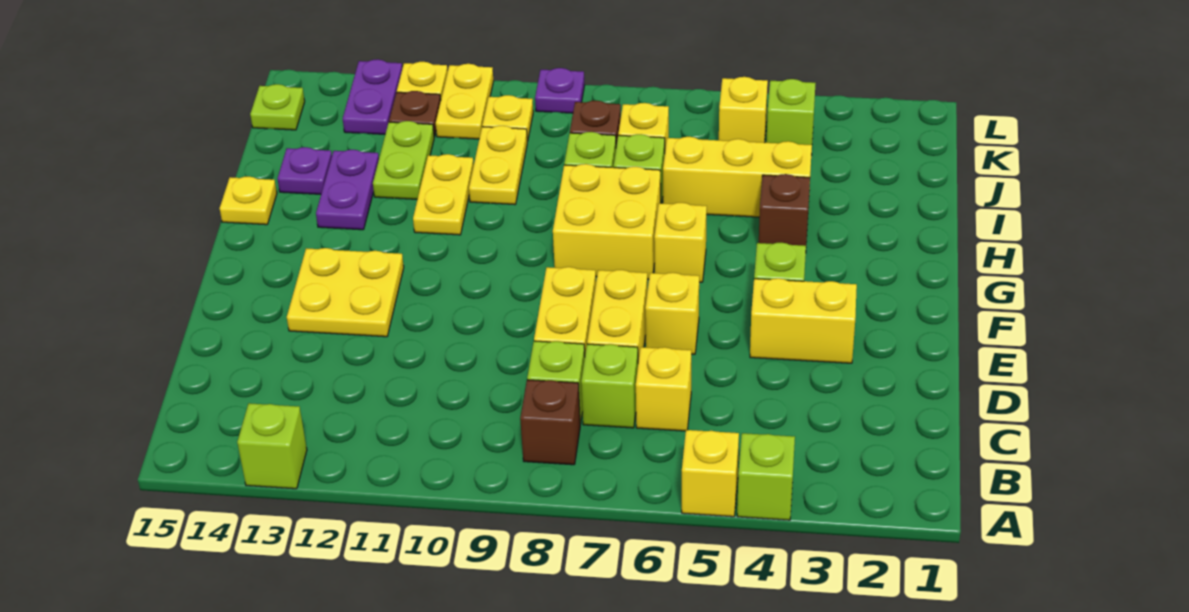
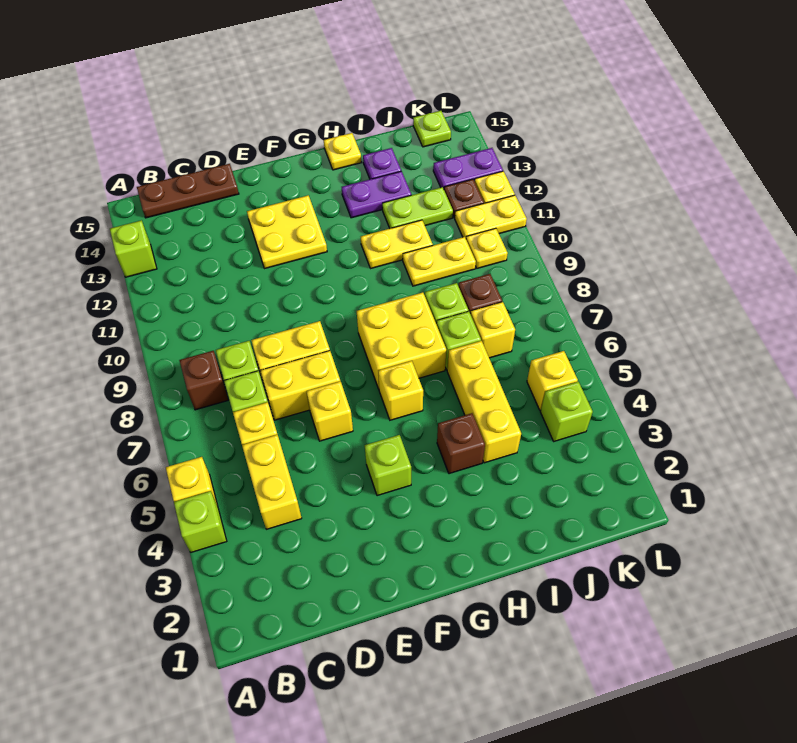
none -> brown 1x3 plate [137,164,239,218]
yellow 1x2 brick [750,278,857,363] -> yellow 1x2 brick moved to [242,435,302,529]
purple 1x1 plate [535,68,585,113] -> none

